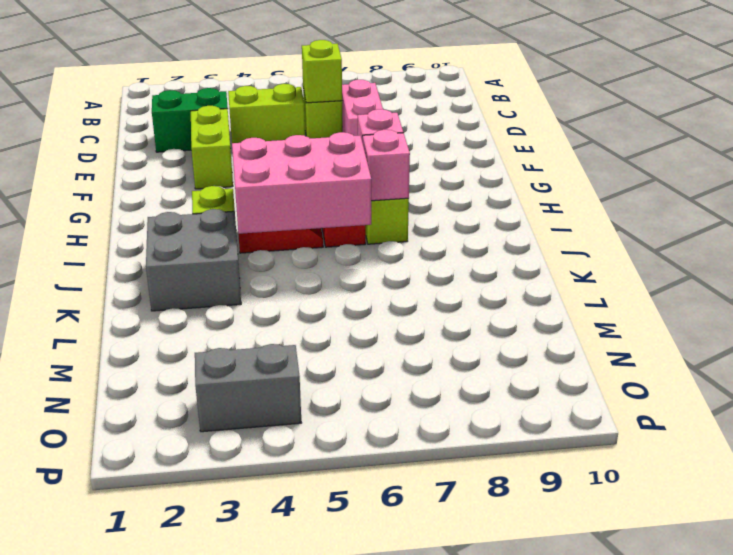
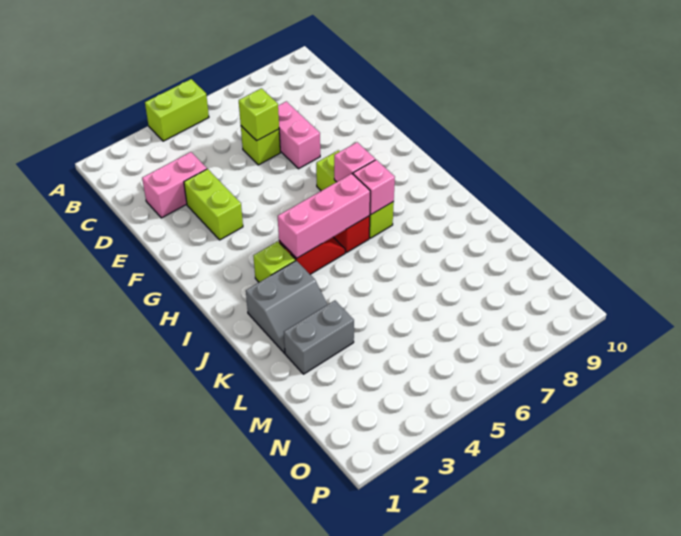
green 1x2 brick [152,88,230,152] -> pink 1x2 brick [142,152,207,218]
lime 1x2 brick [228,84,305,143] -> lime 1x2 brick moved to [145,79,209,141]
pink 2x3 brick [232,132,371,234] -> pink 1x3 brick [278,174,370,258]
grey 2x2 brick [146,209,241,311] -> grey 2x2 slope [246,261,327,353]
grey 1x2 brick [195,344,301,432] -> grey 1x2 brick moved to [284,301,354,374]

